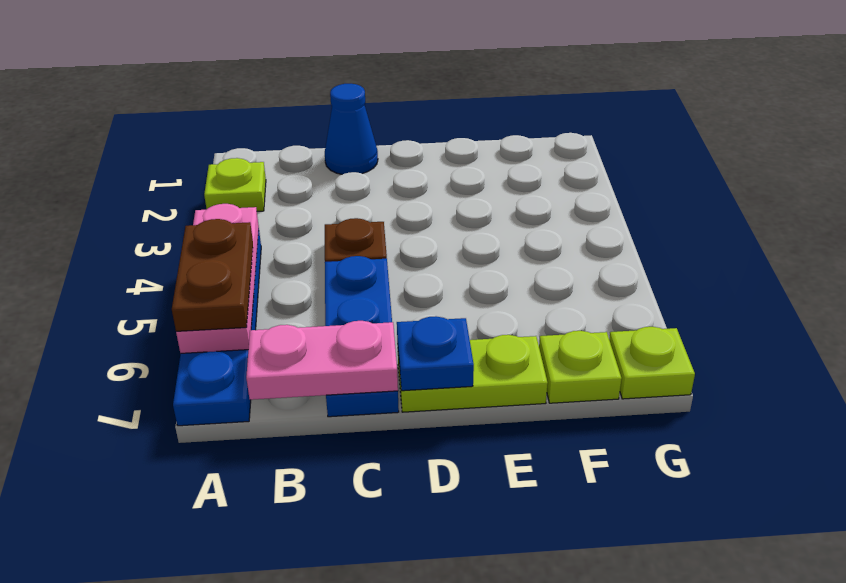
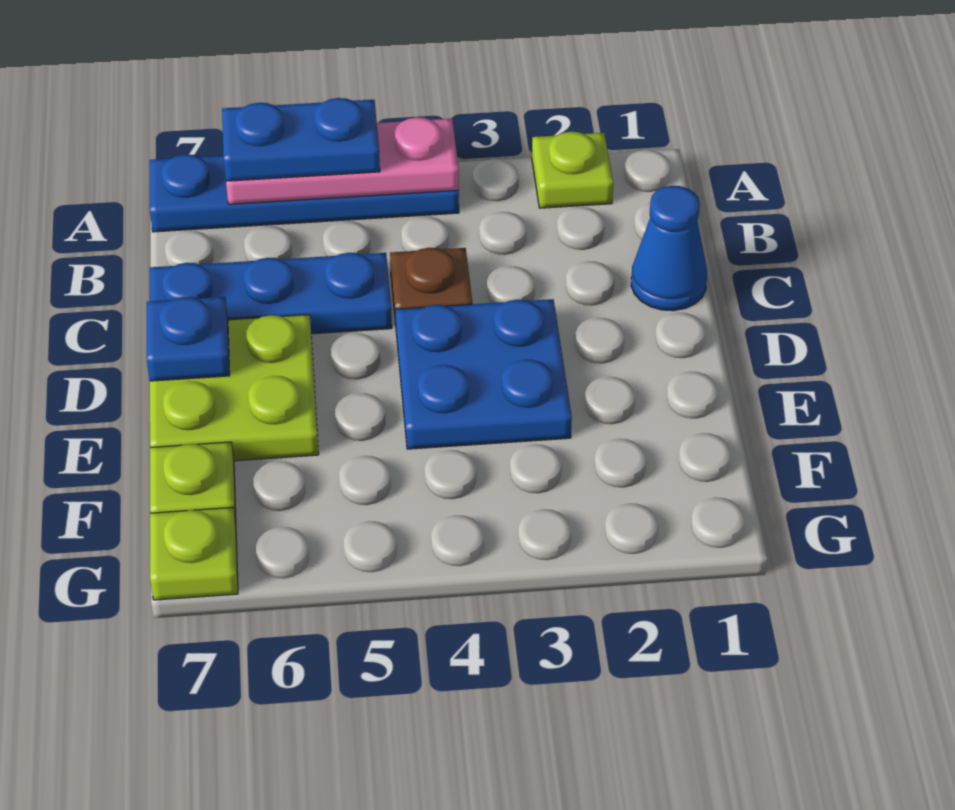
brown 1x2 plate [172,219,253,331] -> blue 1x2 plate [222,98,380,181]
pink 1x2 plate [246,321,398,400] -> none
none -> blue 2x2 plate [395,299,572,449]
lime 1x2 plate [398,335,548,412] -> lime 2x2 plate [150,315,319,461]

